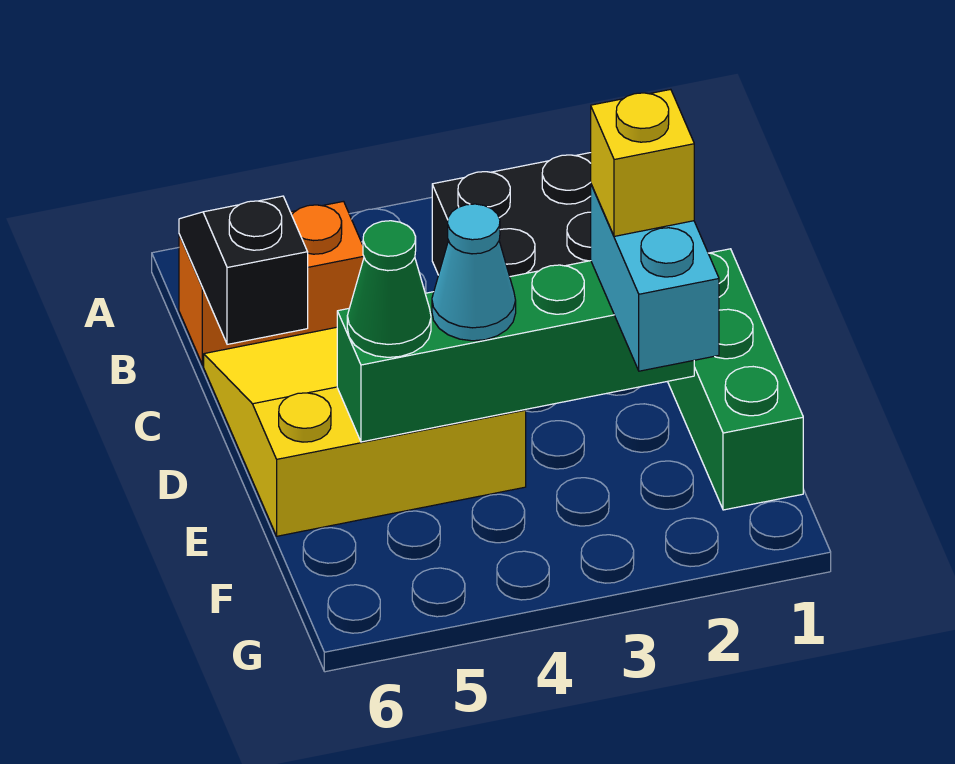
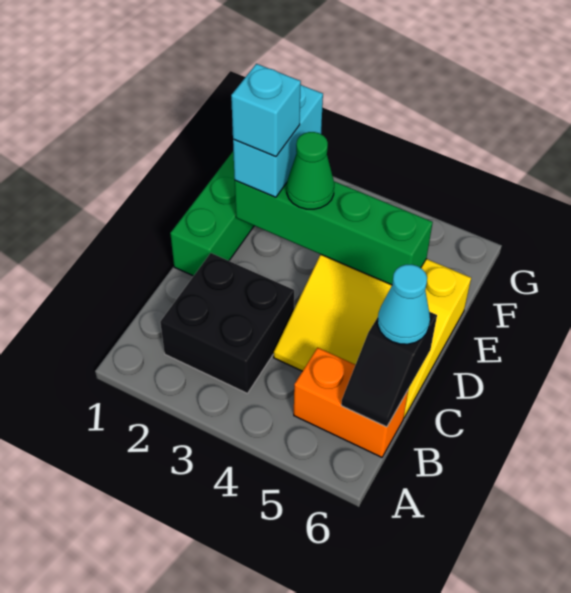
yellow 1x1 brick [591,89,694,236] -> cyan 1x1 brick [231,64,301,157]
cyan 1x1 cone [432,204,516,341] -> cyan 1x1 cone moved to [378,265,430,344]
green 1x1 cone [347,221,431,357] -> green 1x1 cone moved to [287,132,334,209]

